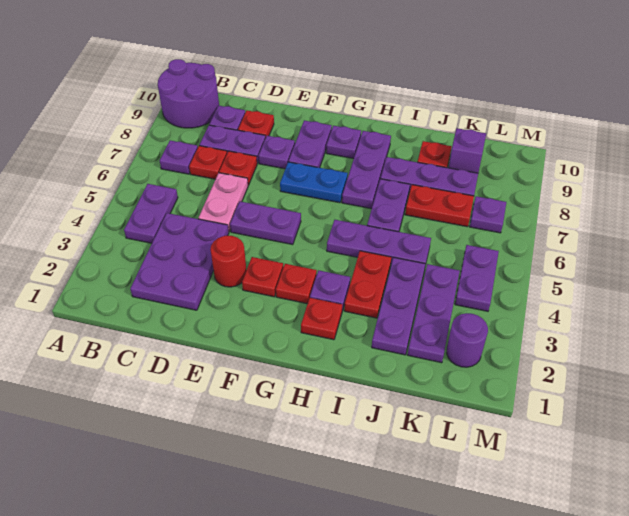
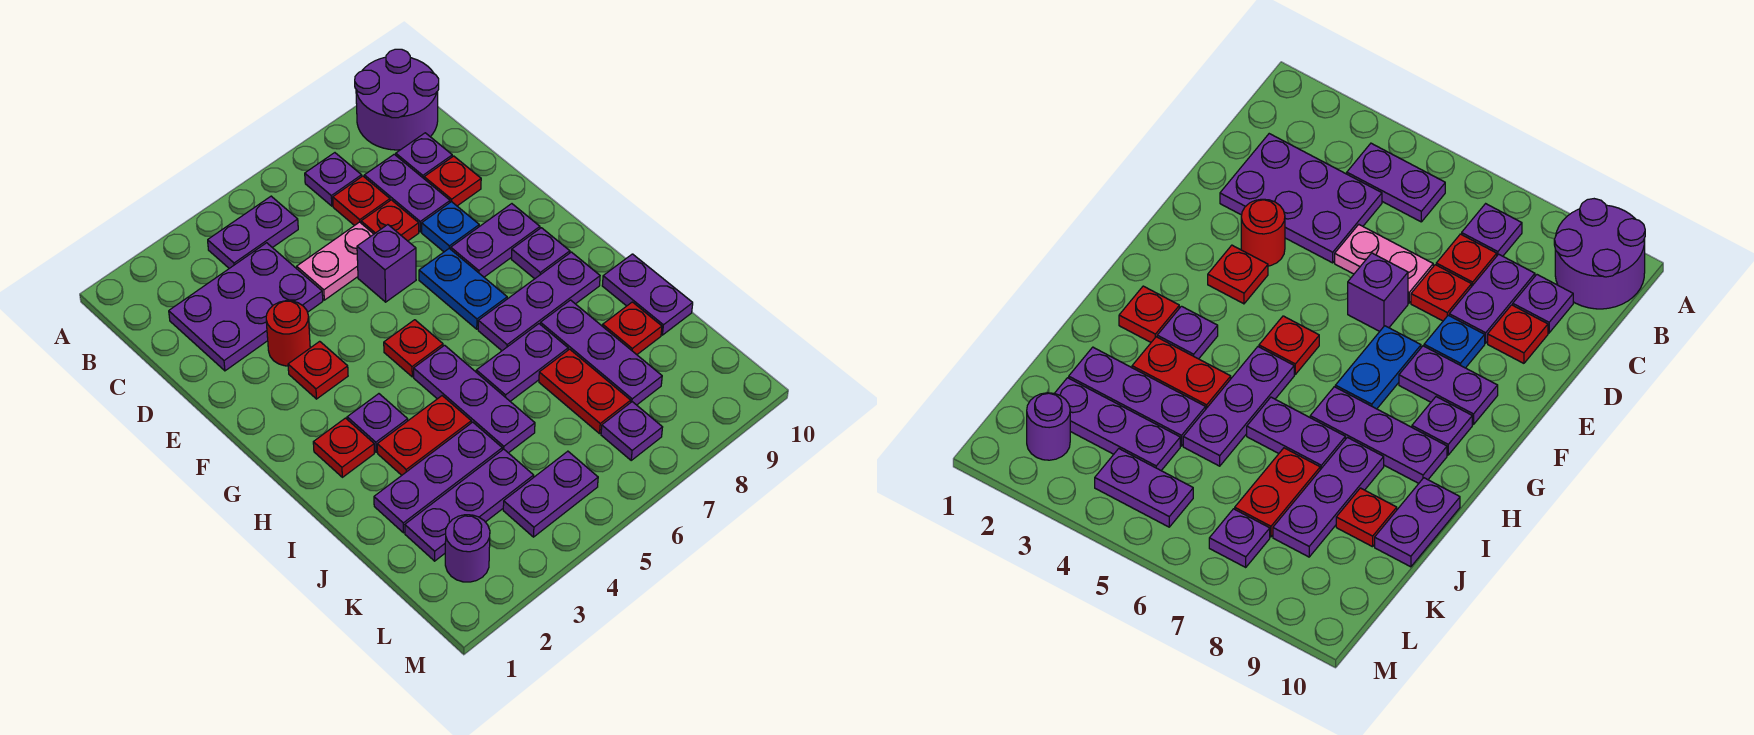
purple 1x2 plate [230,201,301,245] -> purple 1x2 plate moved to [602,254,693,335]
purple 1x1 plate [259,136,295,169] -> blue 1x1 plate [422,202,479,252]
red 1x1 plate [276,264,317,304] -> red 1x1 plate moved to [384,320,443,377]
purple 1x1 brick [449,128,486,173] -> purple 1x1 brick moved to [357,225,416,302]

